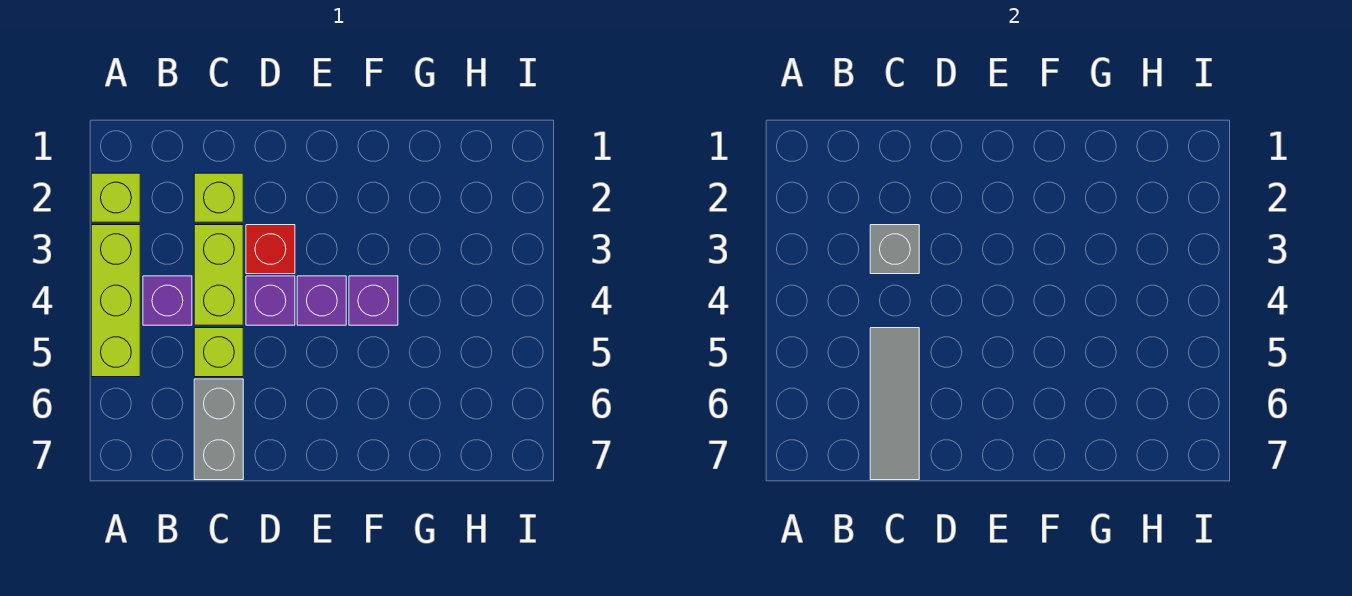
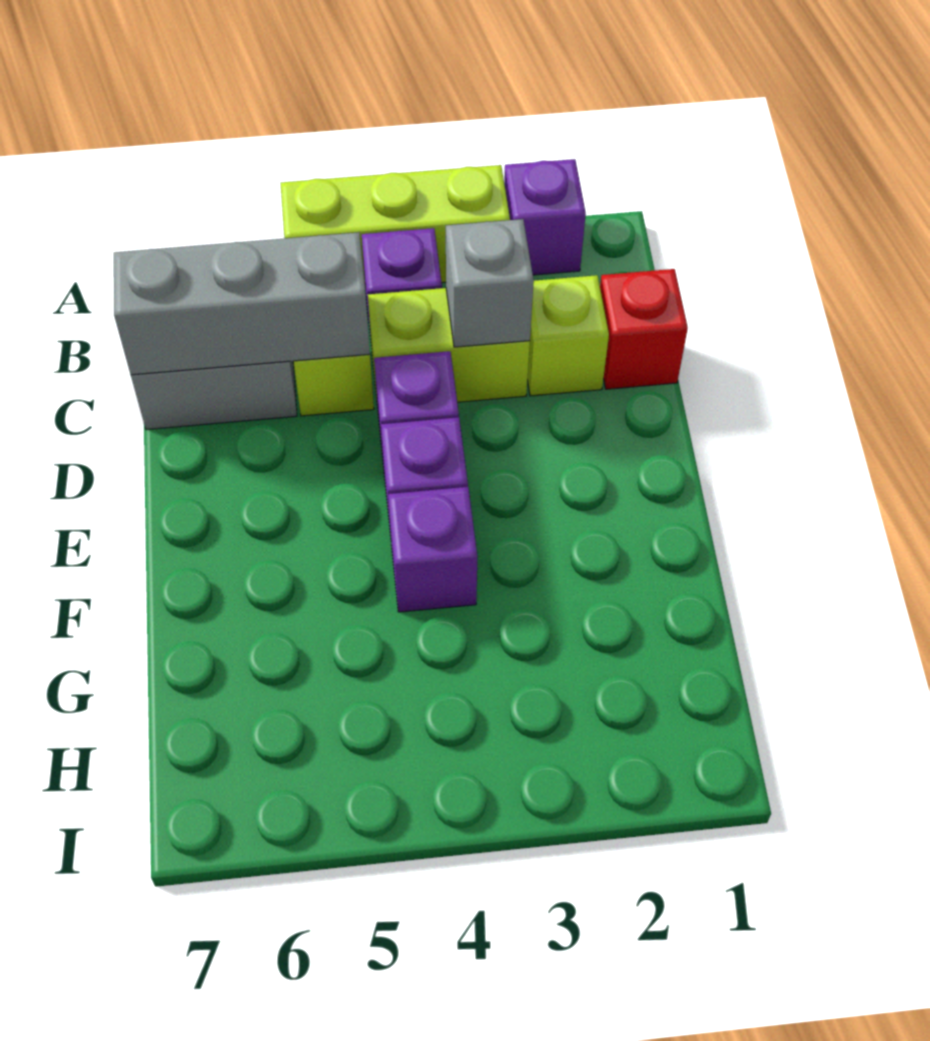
lime 1x1 brick [91,173,140,222] -> purple 1x1 brick [504,159,586,275]
grey 1x3 tile [870,328,919,480] -> grey 1x3 brick [114,232,370,375]
red 1x1 brick [246,225,295,274] -> red 1x1 brick moved to [600,269,688,389]

